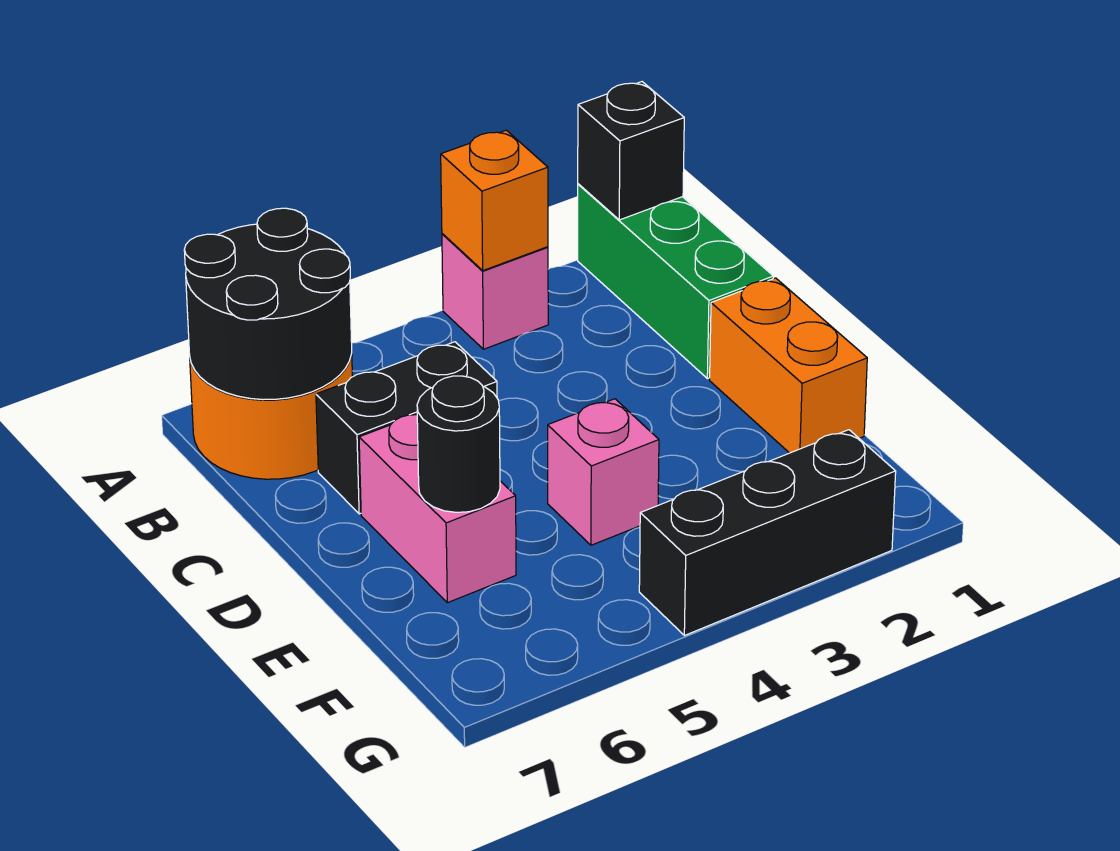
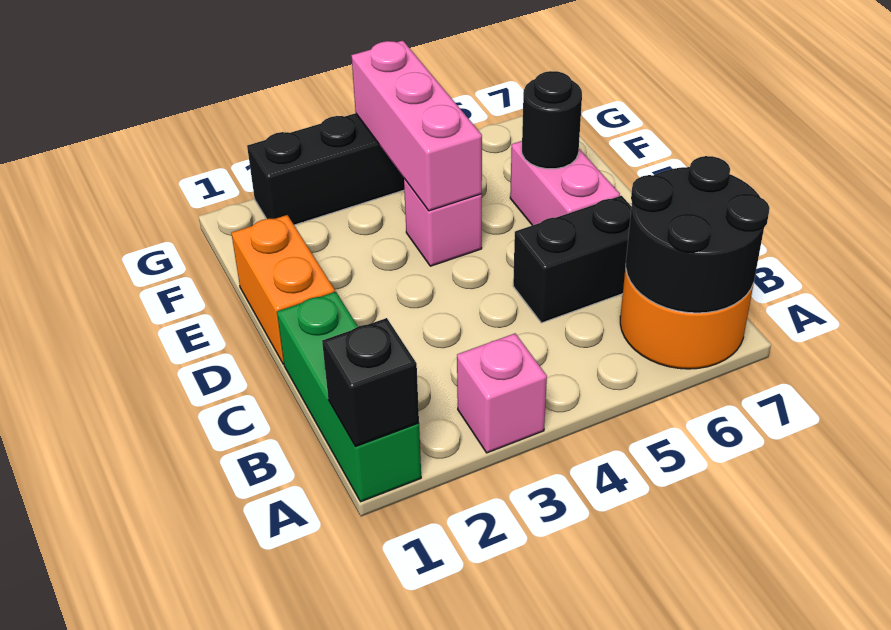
orange 1x1 brick [441,130,548,270] -> none
none -> pink 1x3 brick [351,41,482,211]

